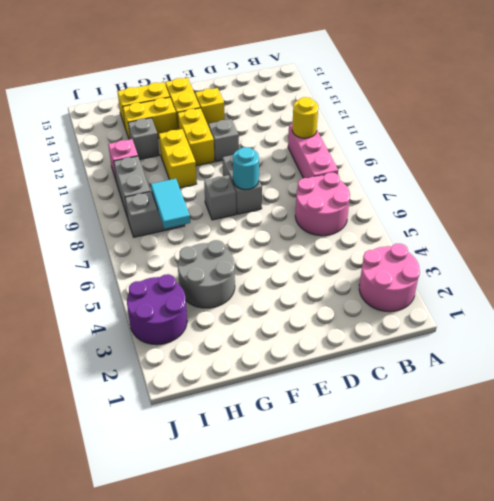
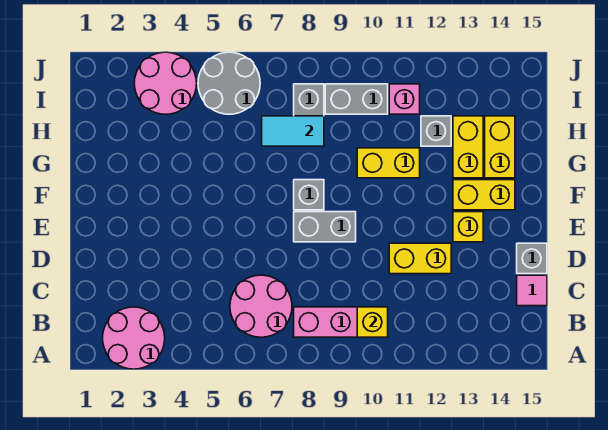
yellow 1x1 round brick [292,97,318,138] -> yellow 1x1 brick [357,307,388,337]
none -> pink 1x1 tile [517,275,547,306]
cyan 1x1 round brick [233,147,259,190] -> none
grey 1x1 brick [208,119,239,162] -> grey 1x1 brick moved to [517,243,547,274]
yellow 1x2 brick [177,108,215,166] -> yellow 1x2 brick moved to [389,243,451,274]
grey 2x2 round brick [178,240,235,308] -> grey 2x2 round brick moved to [198,52,260,114]
purple 2x2 round brick [127,274,187,345] -> pink 2x2 round brick [134,52,197,114]

